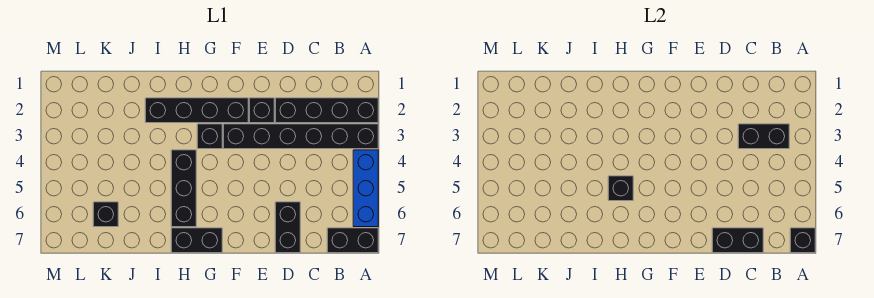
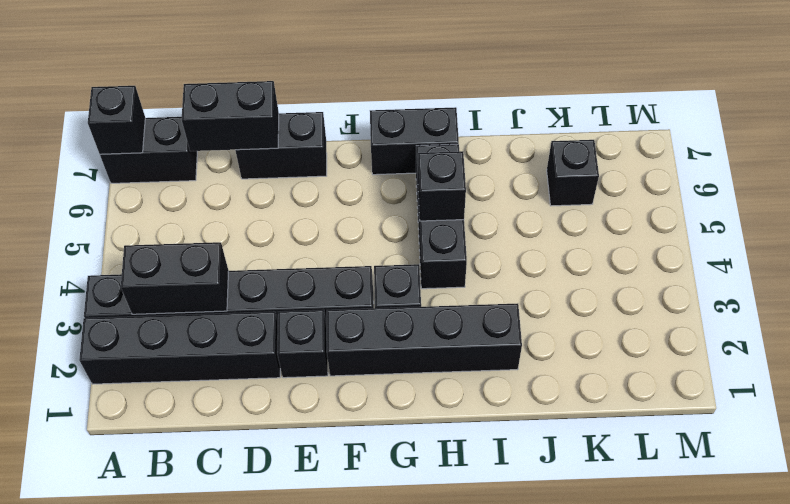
blue 1x3 brick [353,150,378,227] -> none
black 1x2 brick [275,202,300,253] -> black 1x2 brick turned to [235,112,327,179]

